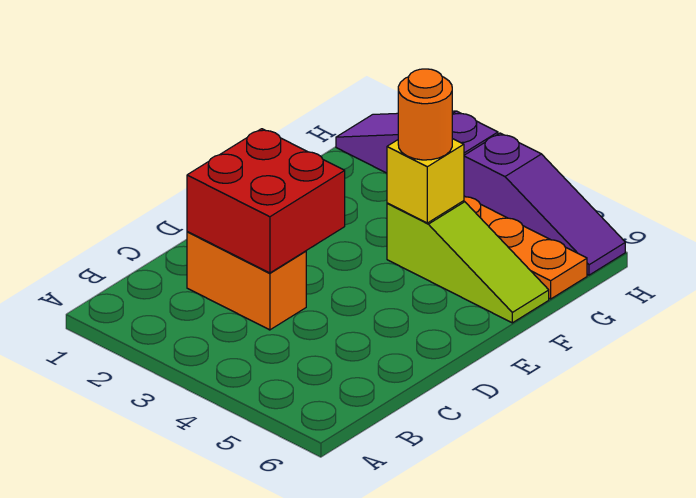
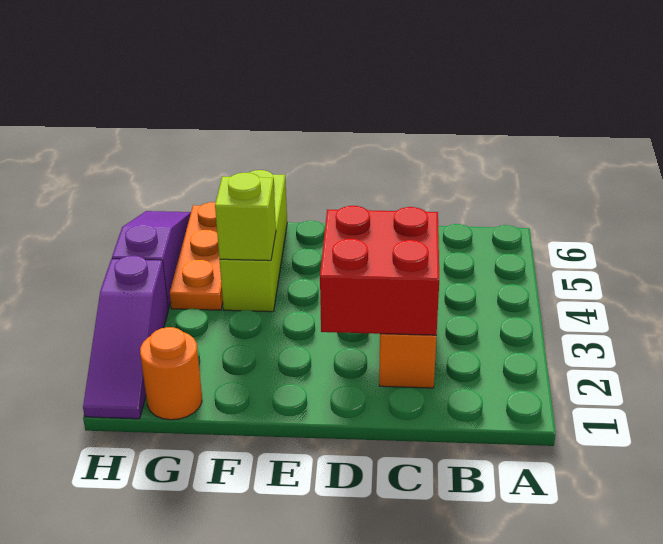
lime 1x3 slope [387,201,549,323] -> lime 1x3 brick [220,170,287,312]
yellow 1x1 brick [387,139,464,223] -> lime 1x1 brick [215,173,276,261]
orange 1x1 round brick [398,69,452,160] -> orange 1x1 round brick moved to [140,327,202,420]

